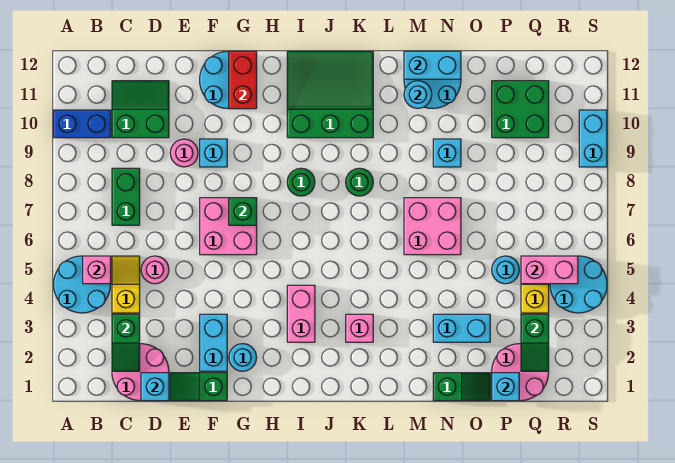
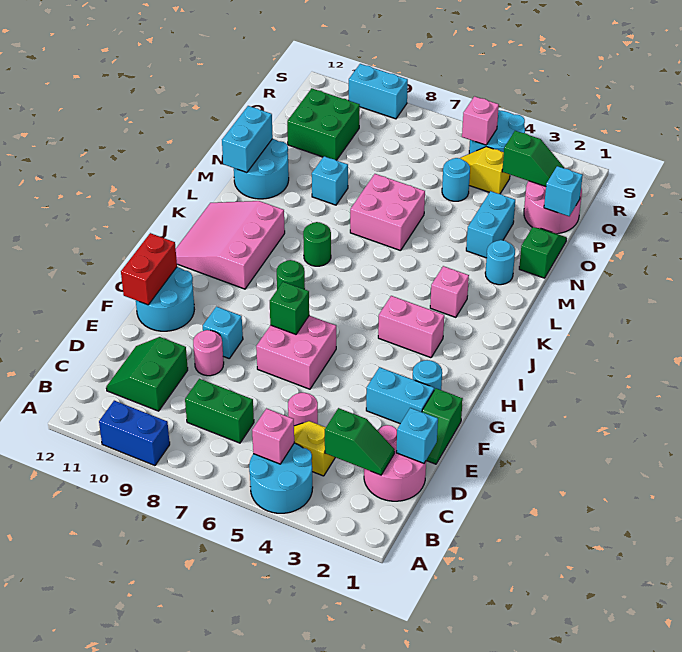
blue 1x2 brick [53,110,111,138] -> blue 1x2 brick turned to [99,401,170,466]
red 1x2 brick [229,51,257,109] -> red 1x2 brick turned to [121,233,177,305]
green 3x3 slope [287,51,373,138] -> pink 3x3 slope [176,201,285,289]
cyan 1x1 round brick [404,81,432,108] -> cyan 1x1 round brick moved to [485,240,515,285]
pink 1x2 brick [521,256,578,284] -> pink 1x1 brick [462,96,499,145]

